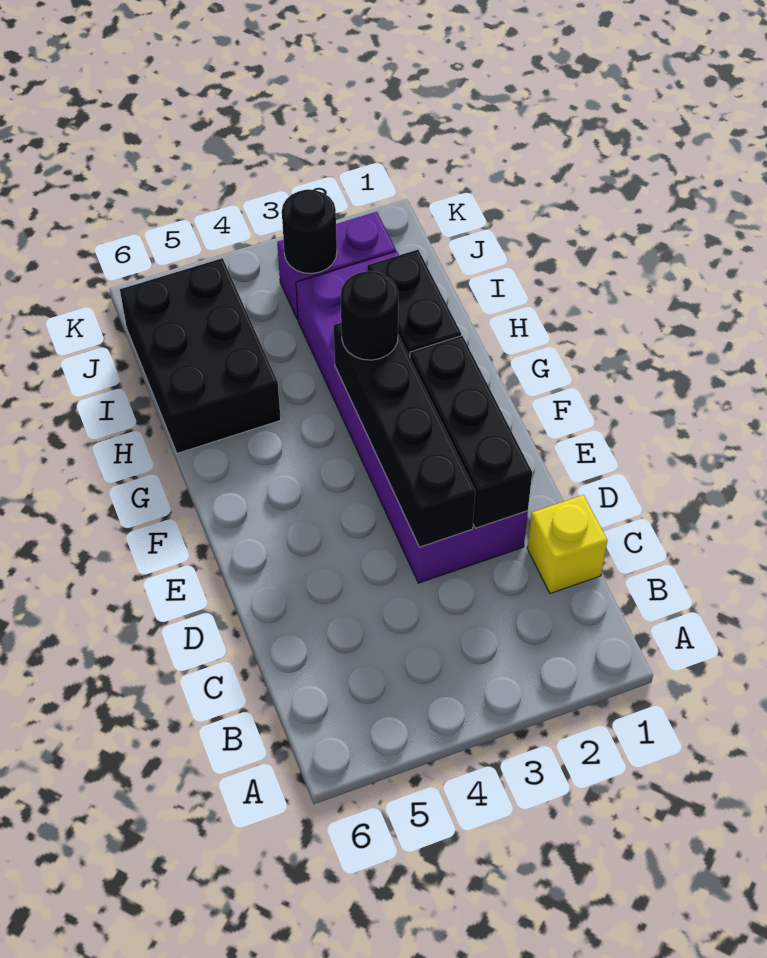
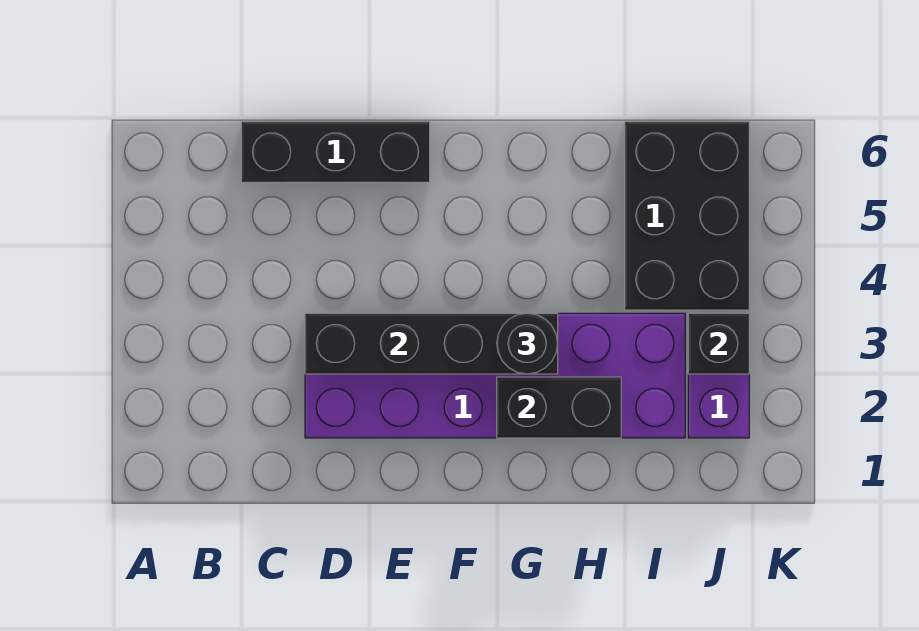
yellow 1x1 brick [527,495,607,593] -> none
black 1x3 brick [410,336,532,528] -> black 1x3 brick moved to [241,122,430,182]
black 2x3 brick [120,258,281,453] -> black 2x3 brick turned to [625,122,749,310]
black 1x1 round brick [282,189,337,274] -> black 1x1 brick [688,313,749,374]

